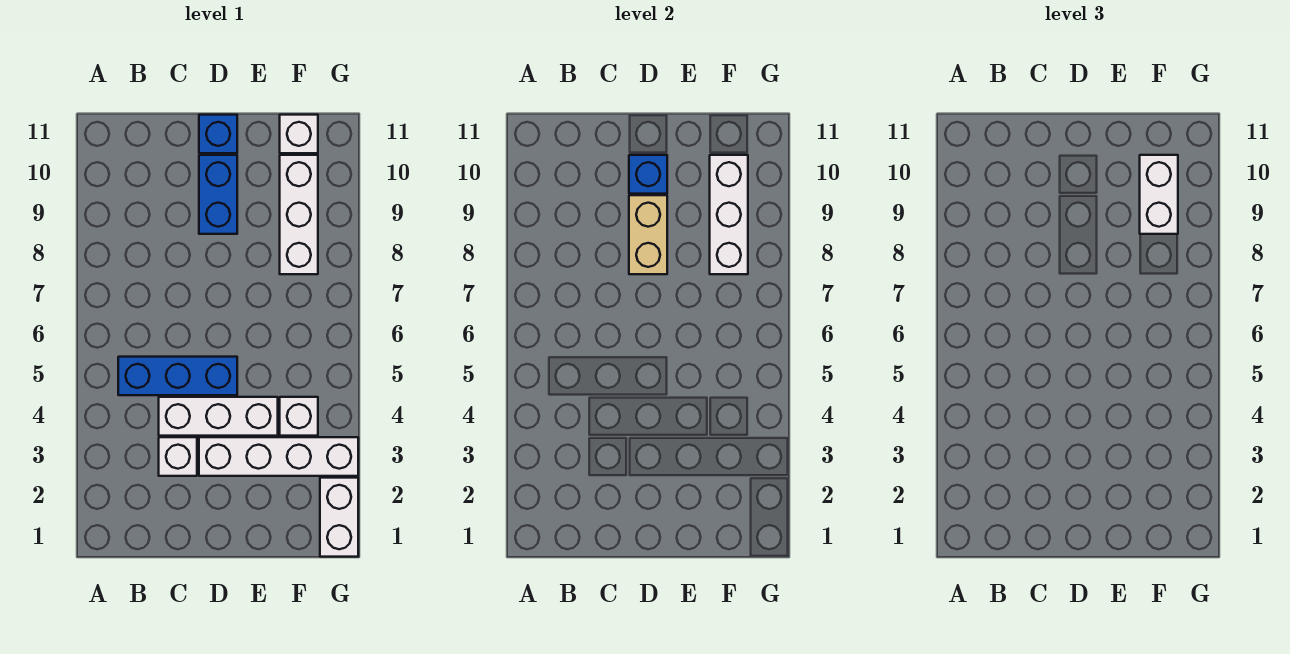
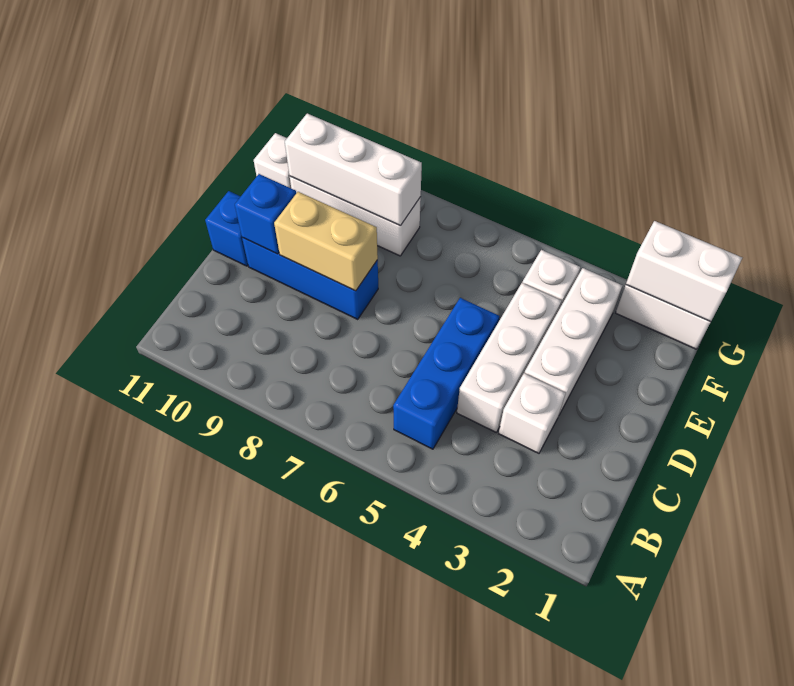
white 1x4 brick [199,437,358,476] -> white 1x3 brick [525,268,623,415]
blue 1x2 brick [199,155,237,234] -> blue 1x3 brick [242,238,378,319]
white 1x2 brick [1140,155,1178,234] -> white 1x2 brick moved to [626,221,742,322]

